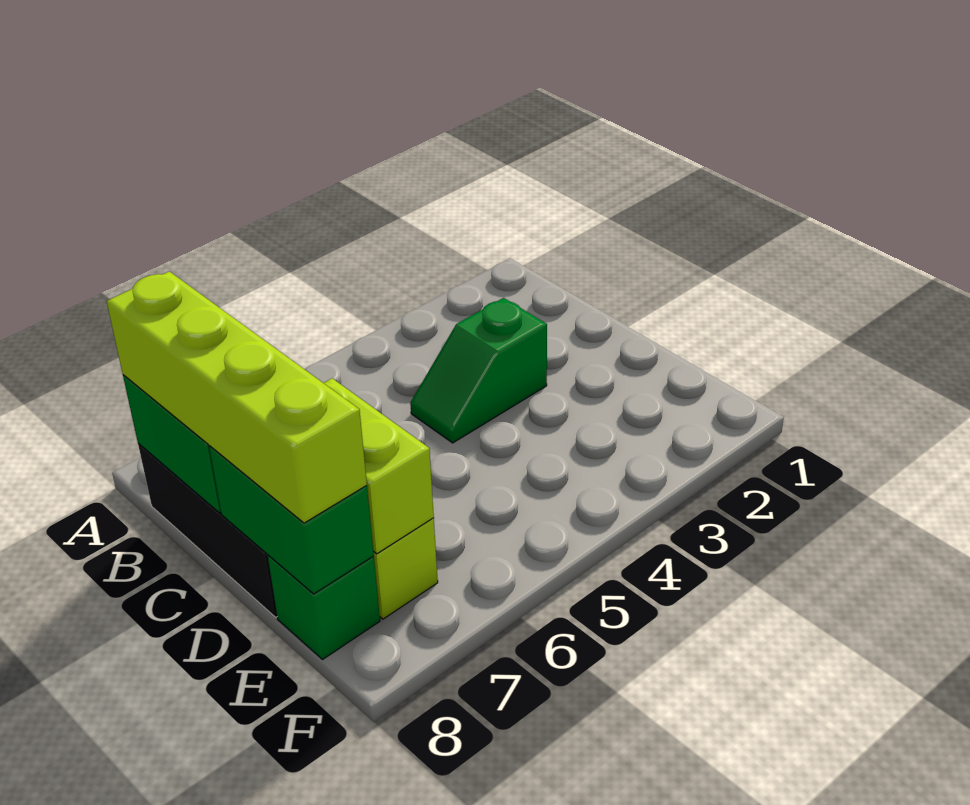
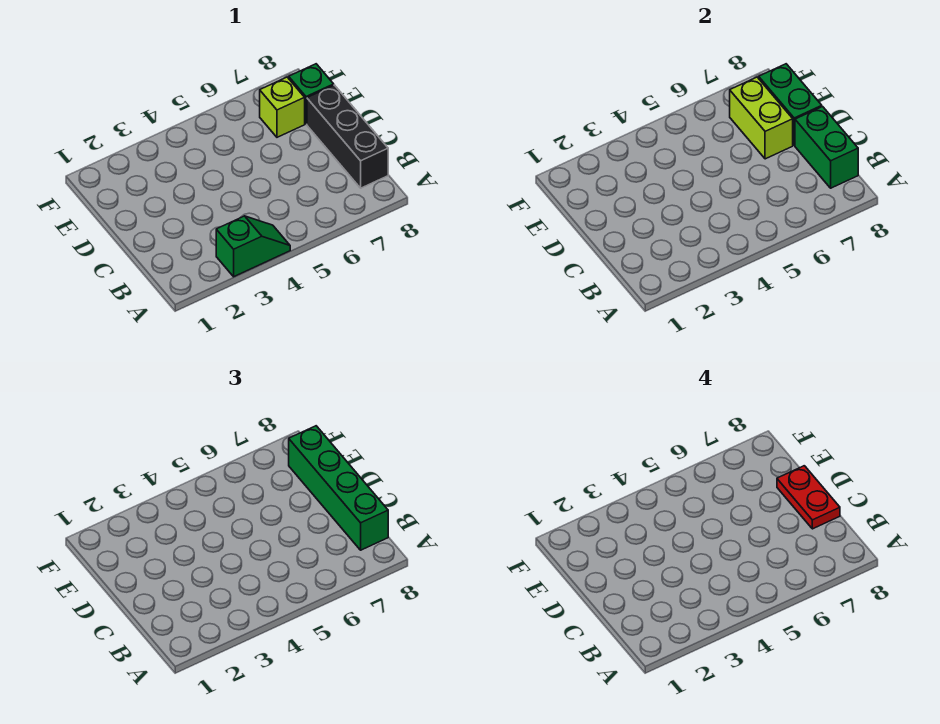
lime 1x4 brick [107,271,367,523] -> green 1x4 brick [289,426,388,550]
green 1x2 slope [410,298,547,443] -> green 1x2 slope moved to [216,216,290,277]
none -> red 1x2 plate [777,466,840,529]

